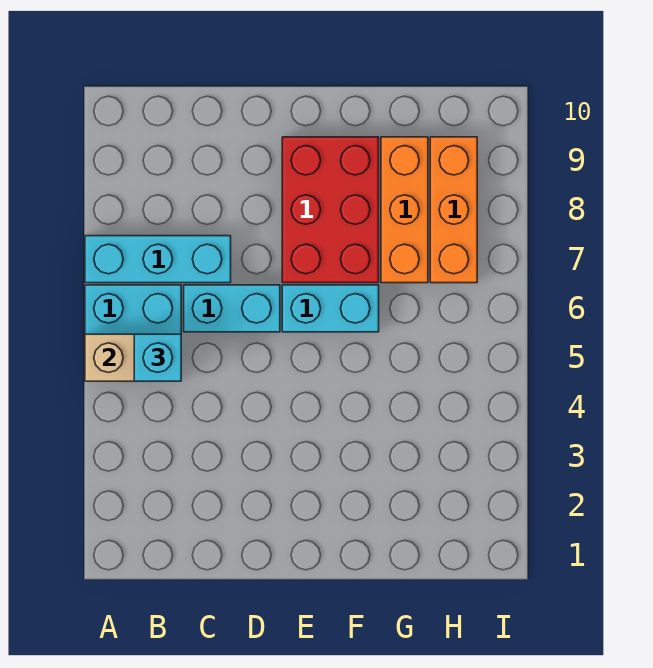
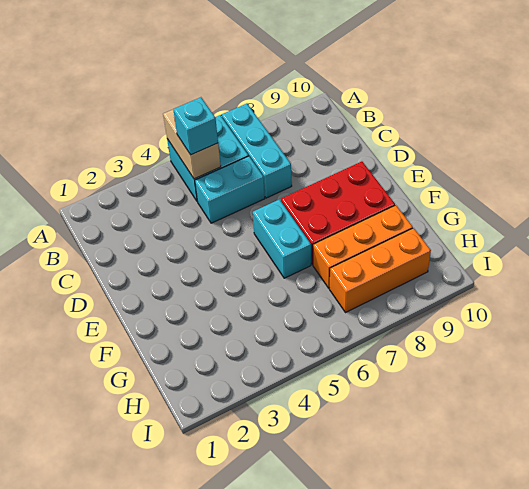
cyan 1x2 brick [184,285,280,332] -> cyan 1x2 brick turned to [195,156,265,223]

